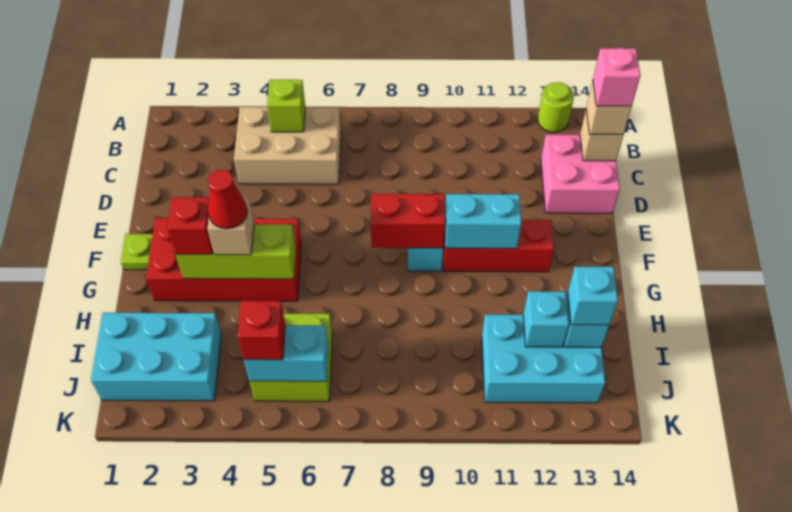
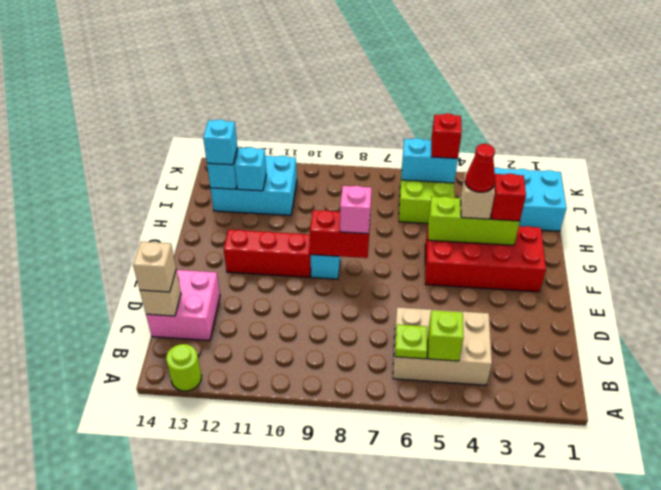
pink 1x1 brick [593,48,640,106] -> pink 1x1 brick moved to [340,186,372,234]
lime 1x1 plate [121,234,153,270] -> lime 1x1 plate moved to [395,324,427,359]
cyan 1x2 brick [445,194,521,248] -> none

